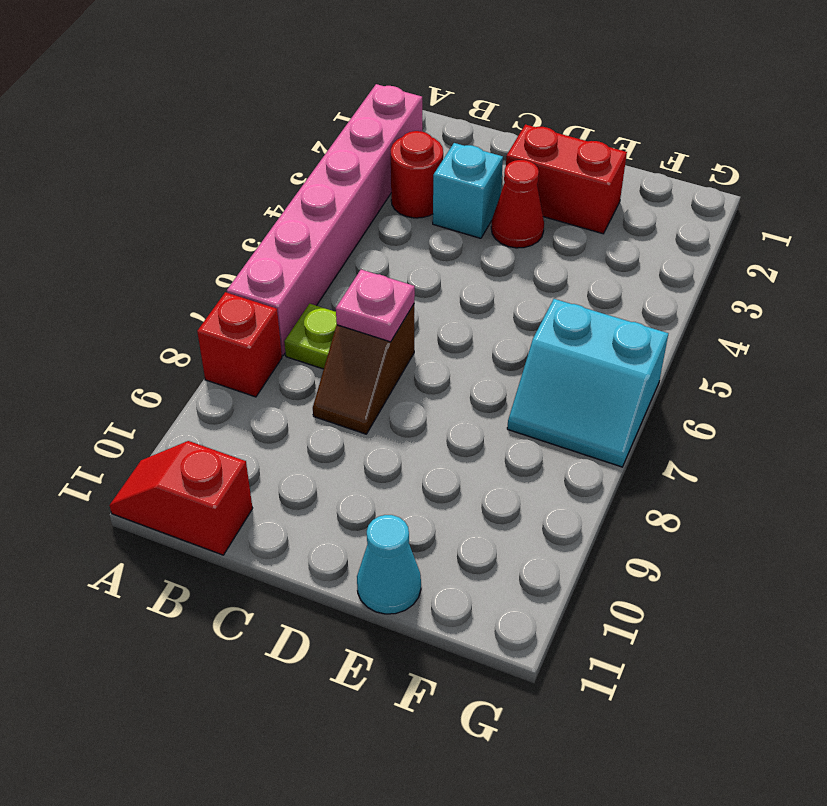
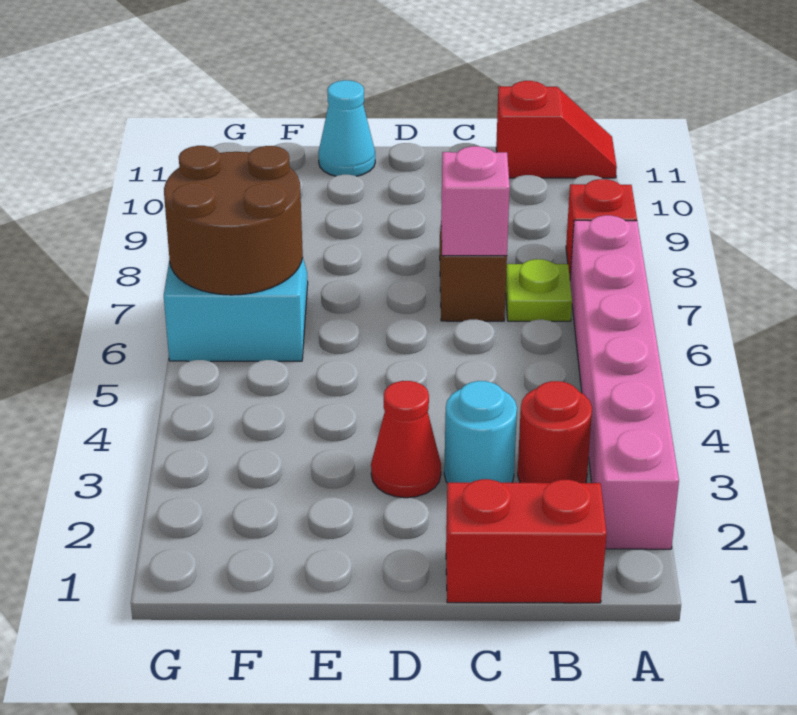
cyan 1x1 brick [433,143,503,238] -> cyan 1x1 round brick [444,381,517,483]
pink 1x1 plate [336,270,415,342] -> pink 1x1 brick [441,146,510,256]
red 1x2 brick [506,124,627,234] -> red 1x2 brick moved to [446,479,607,603]
none -> brown 2x2 round brick [164,146,303,295]

